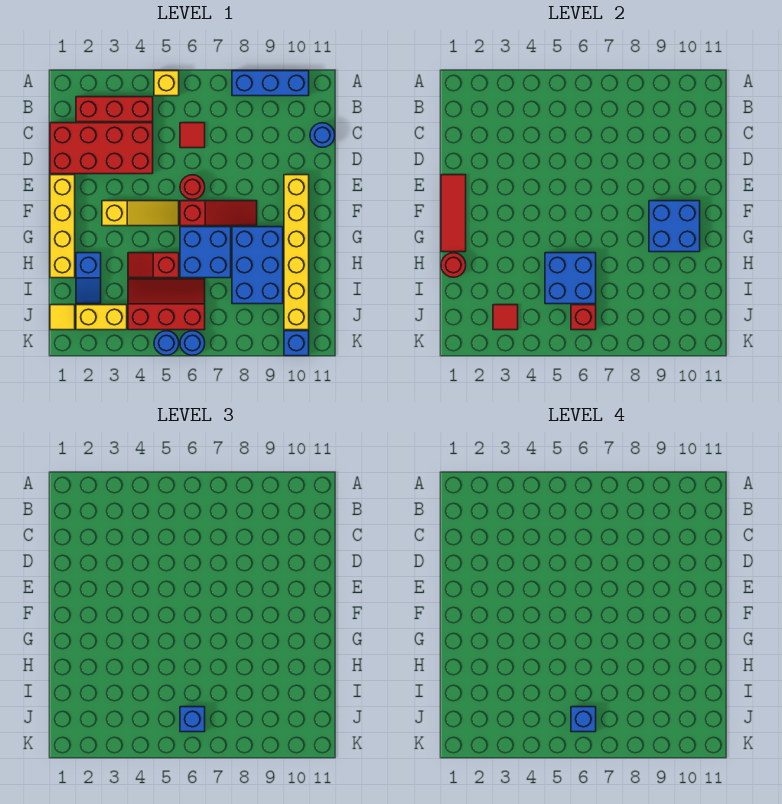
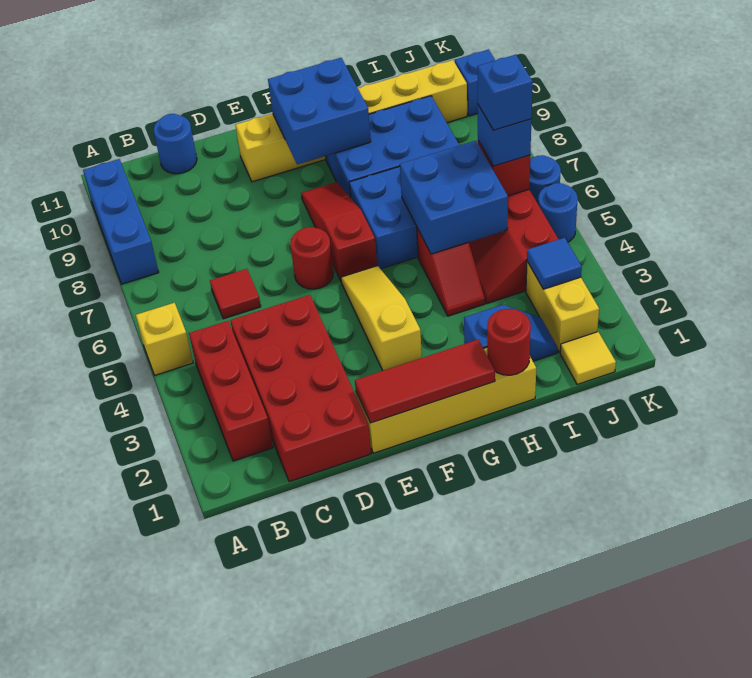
red 1x1 tile [493,305,518,330] -> blue 1x1 tile [527,238,582,289]

